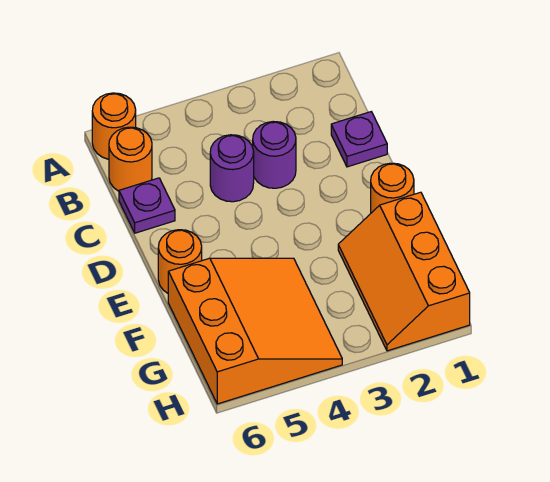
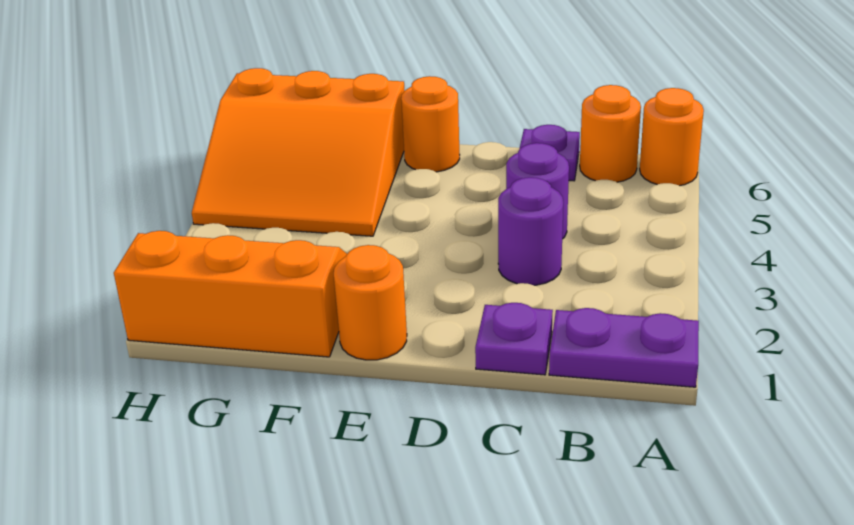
none -> purple 1x2 plate [549,308,699,387]

